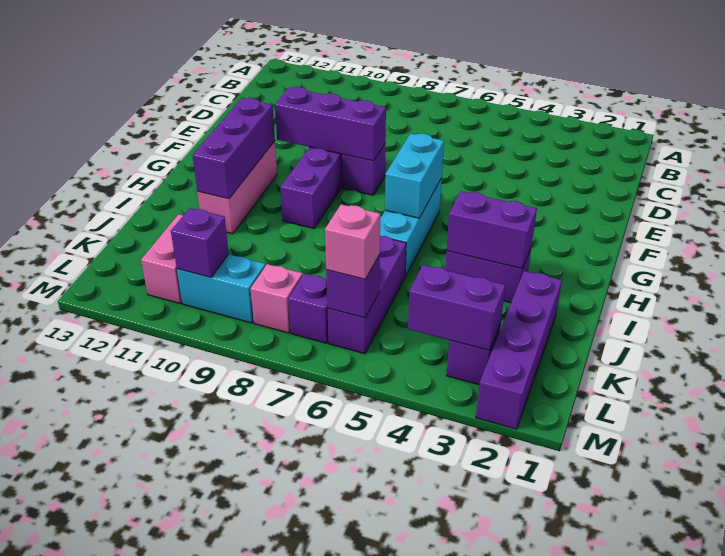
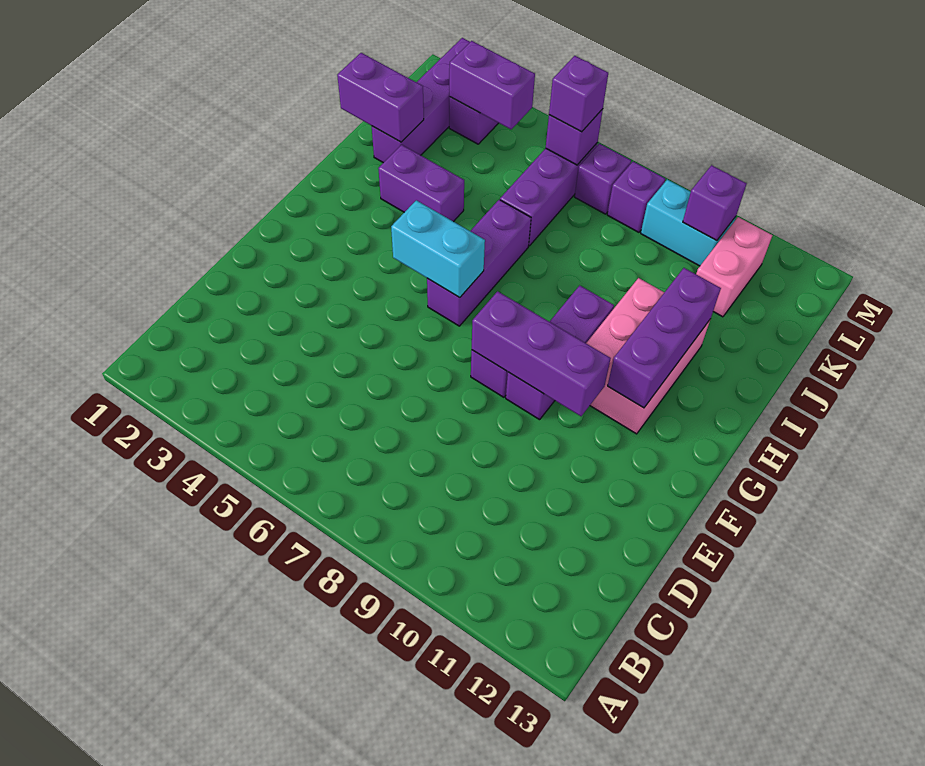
cyan 1x3 brick [380,178,442,277] -> purple 1x3 brick [427,200,531,326]
cyan 1x2 brick [385,133,444,218] -> cyan 1x2 brick turned to [391,200,485,298]
pink 1x3 brick [197,141,277,234] -> pink 2x3 brick [586,278,710,434]
purple 1x2 brick [447,191,537,269] -> purple 1x2 brick moved to [337,53,424,142]
pink 1x1 brick [325,204,380,279] -> purple 1x1 brick [549,56,608,132]
pink 1x1 brick [251,264,303,333] -> purple 1x1 brick [607,161,665,232]

